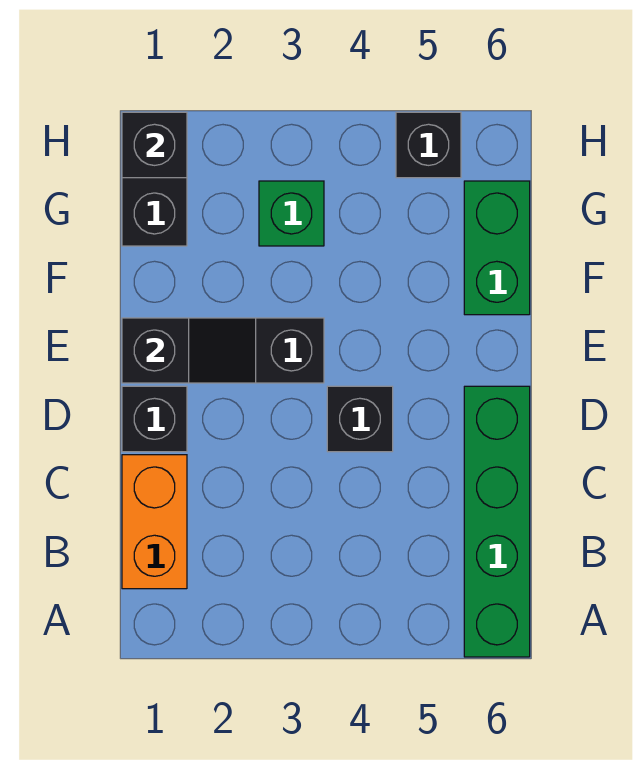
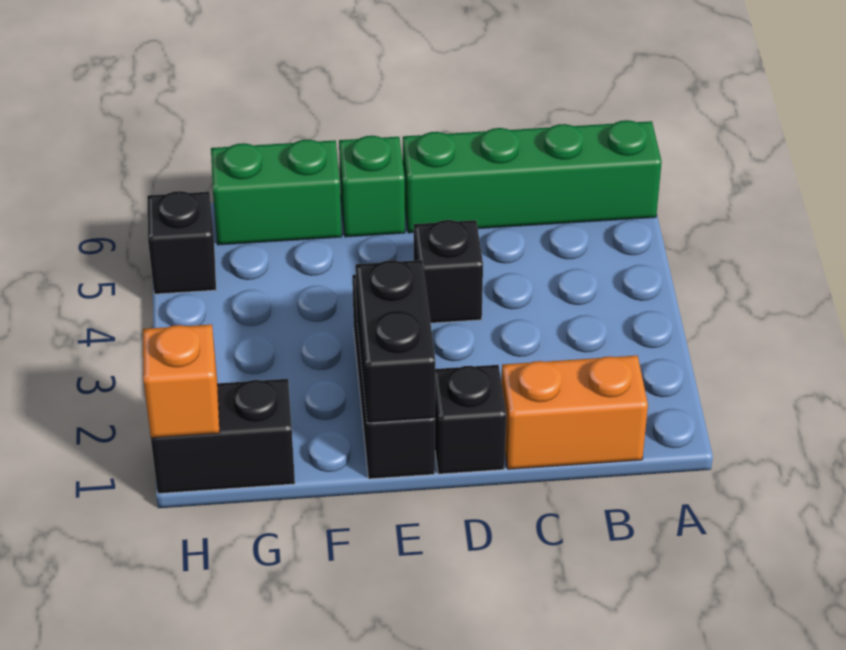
black 1x2 slope [122,318,256,383] -> black 1x2 brick [355,260,435,423]
green 1x1 brick [259,181,324,246] -> green 1x1 brick moved to [339,136,405,237]
black 1x1 brick [122,112,187,178] -> orange 1x1 brick [143,324,220,438]

